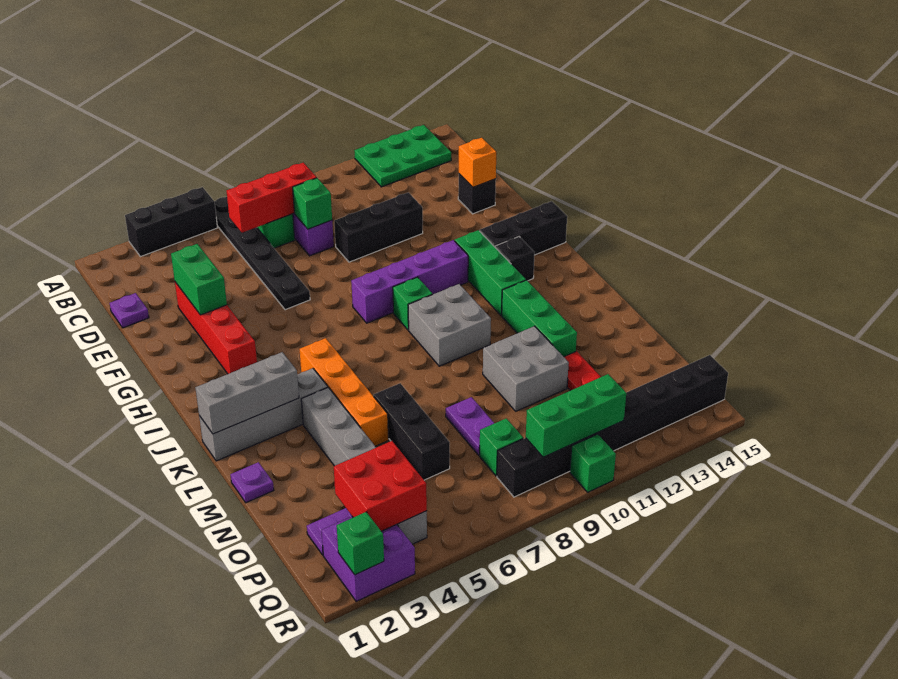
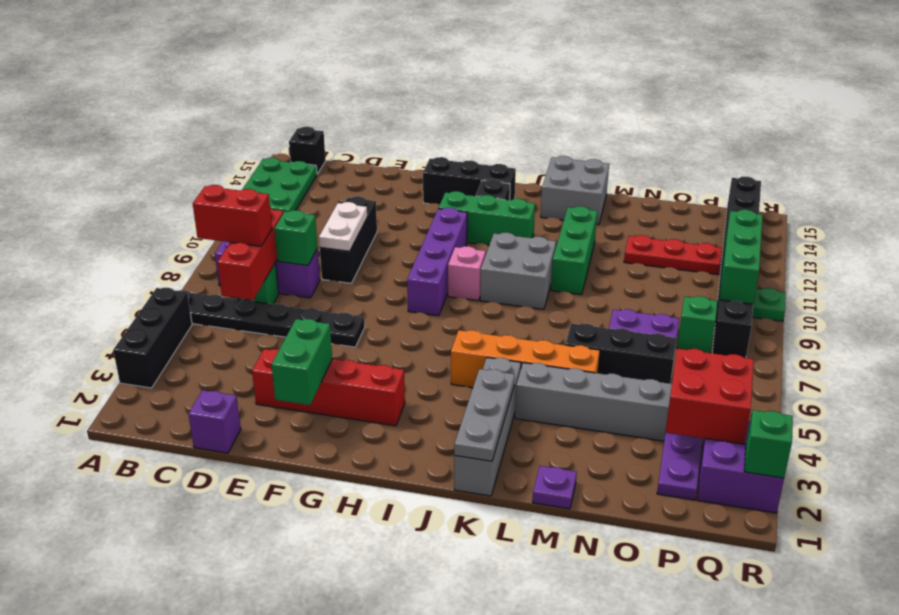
none -> red 1x2 brick [193,185,272,246]
purple 1x1 plate [110,293,149,328] -> purple 1x1 brick [188,390,241,453]
green 1x2 brick [171,244,227,315] -> green 1x2 brick turned to [271,319,332,405]
none -> white 1x2 plate [319,202,367,251]
black 1x1 brick [458,174,496,214] -> black 1x1 brick moved to [289,127,326,174]
orange 1x1 brick [459,138,496,187] -> none
black 1x3 brick [480,201,567,255] -> black 1x3 brick turned to [423,157,516,204]
green 1x1 brick [393,277,432,330] -> pink 1x1 brick [448,246,486,301]
grey 1x3 brick [196,352,299,434] -> grey 1x3 plate [454,369,515,461]
green 1x3 brick [502,280,577,357] -> green 1x3 brick turned to [551,206,597,295]
grey 2x2 brick [483,326,569,411] -> grey 2x2 brick moved to [541,156,609,225]
green 1x1 brick [570,434,616,492] -> green 1x1 plate [752,288,786,321]

